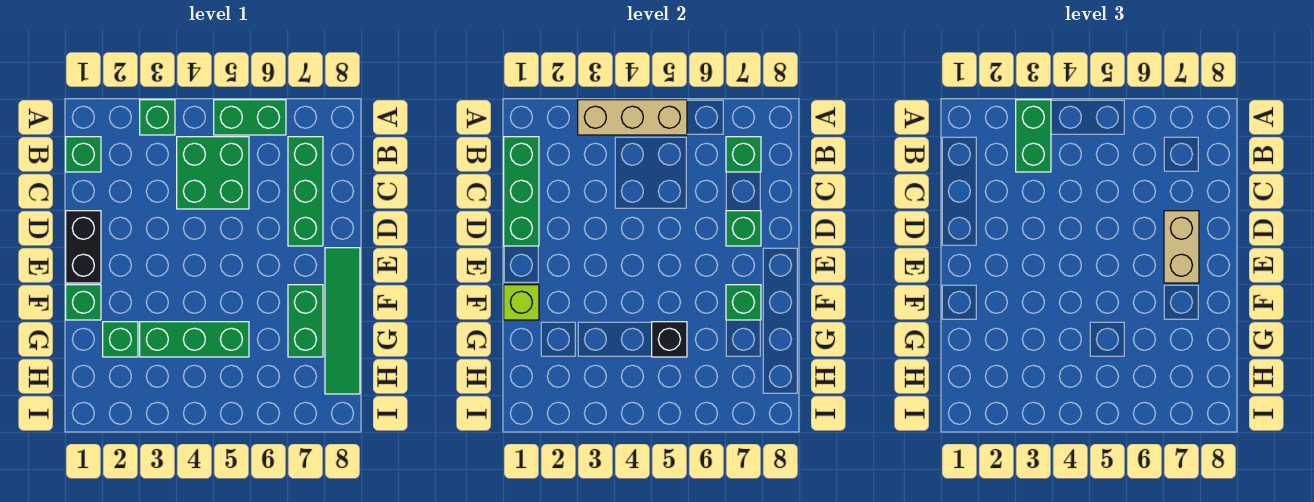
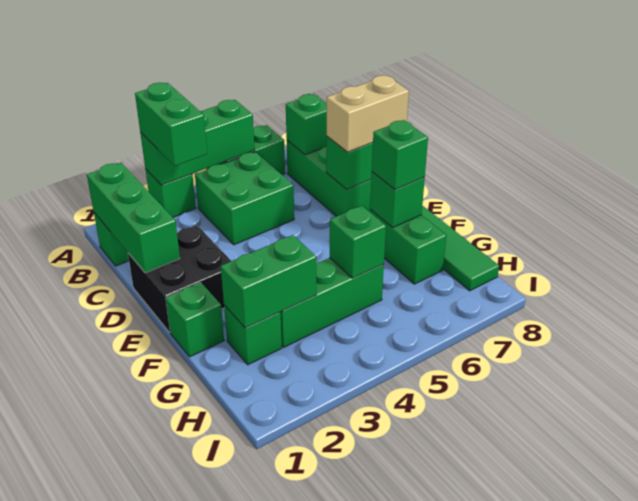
tan 1x3 brick [578,100,687,135] -> green 1x3 brick [140,100,255,185]
black 1x2 brick [66,211,101,283] -> black 2x2 brick [128,225,231,332]
tan 1x2 brick [1164,211,1199,283] -> tan 1x2 brick turned to [327,75,409,152]
lime 1x1 brick [504,285,539,320] -> none
none -> green 1x1 brick [372,120,428,190]
none -> green 1x2 brick [221,235,316,328]
black 1x1 brick [652,322,687,357] -> green 1x1 brick [330,206,386,278]

